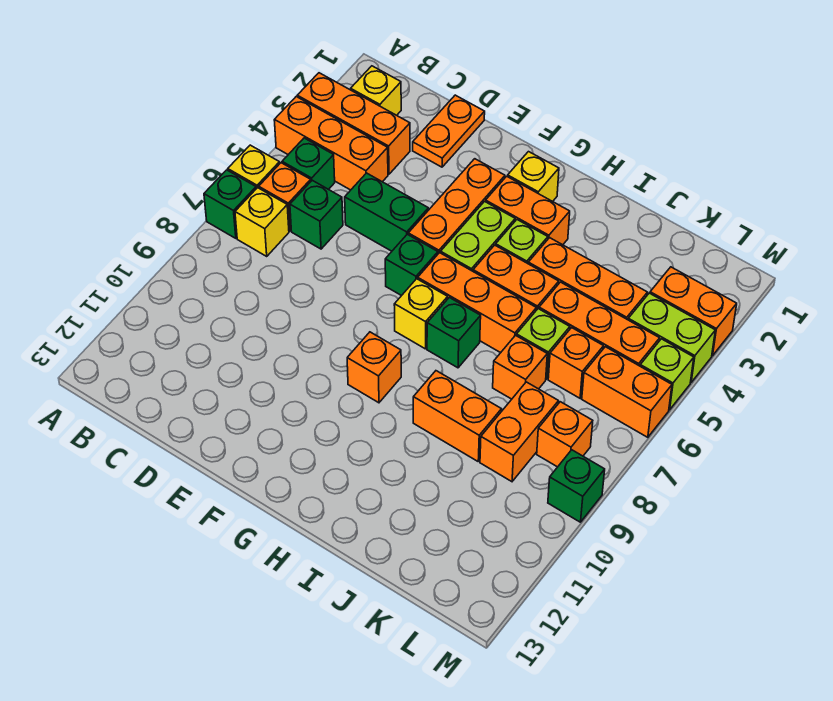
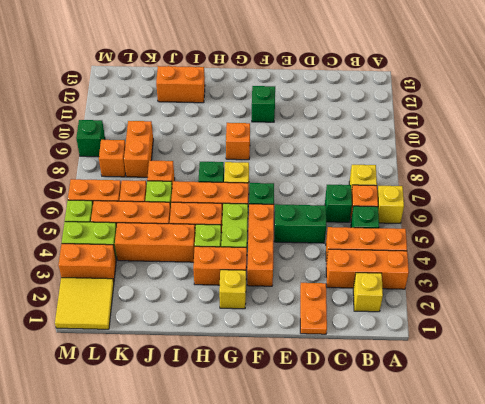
green 1x1 brick [204,170,256,238] -> green 1x1 brick moved to [252,86,275,122]
orange 1x2 brick [413,371,501,461] -> orange 1x2 brick moved to [156,66,205,103]
none -> yellow 2x2 tile [55,278,114,329]

